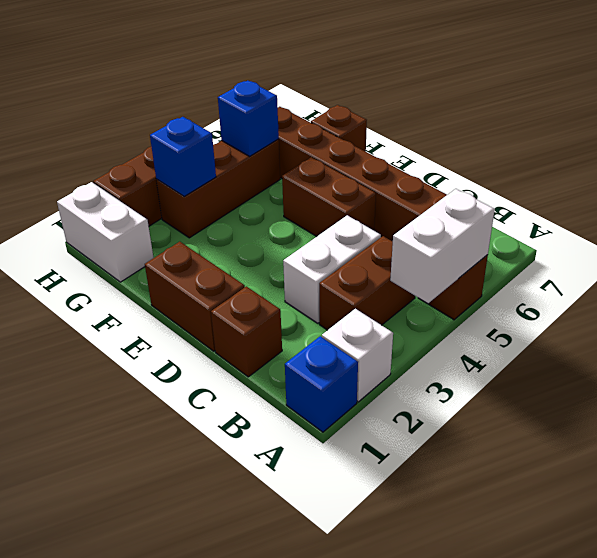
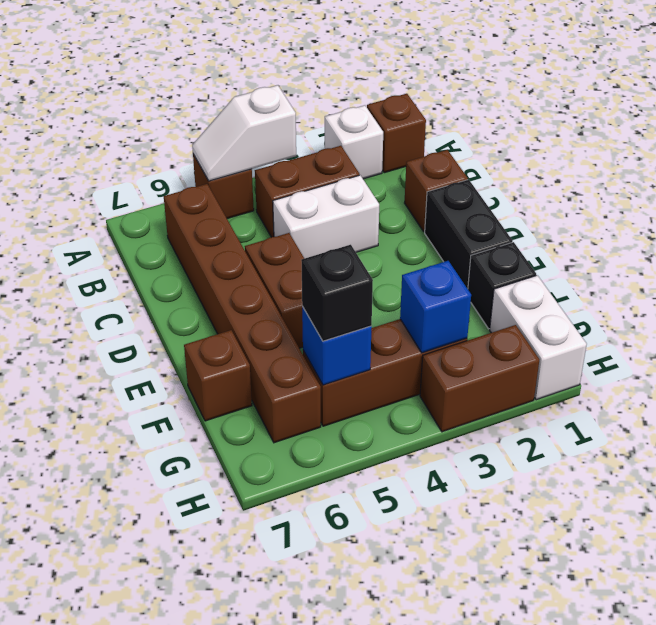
blue 1x1 brick [285,336,358,432] -> brown 1x1 brick [367,94,426,173]
white 1x2 brick [390,189,495,303] -> white 1x2 slope [192,85,296,181]
brown 1x2 brick [145,242,245,351] -> black 1x2 brick [425,179,513,289]
none -> black 1x1 brick [468,242,536,329]
none -> black 1x1 brick [301,245,373,341]

